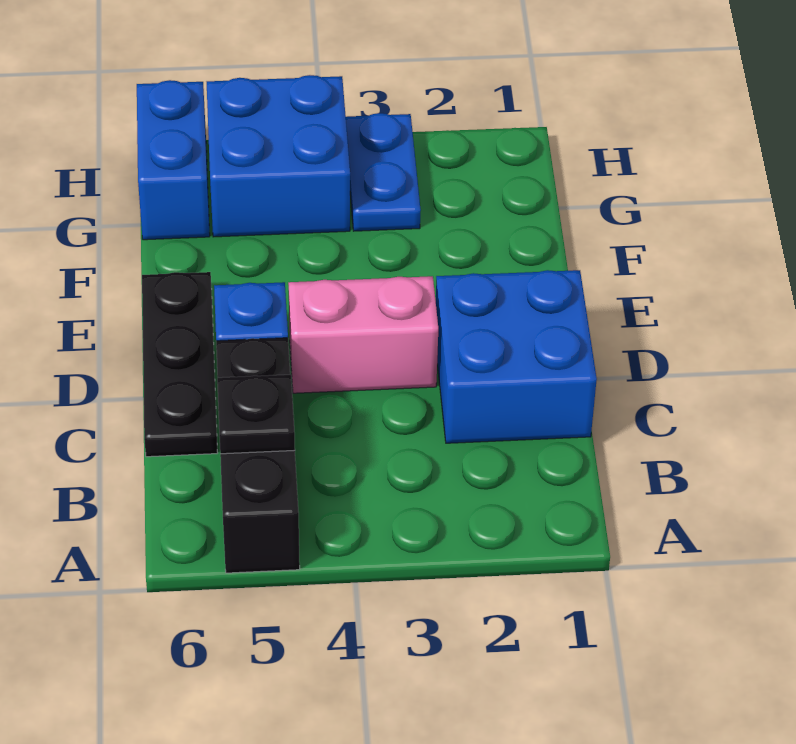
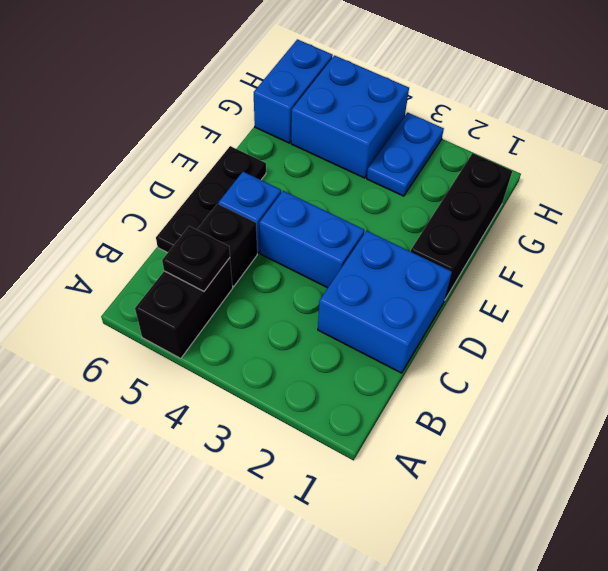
pink 1x2 brick [288,276,438,393] -> blue 1x2 brick [259,191,364,288]
none -> black 1x3 brick [411,153,512,299]

